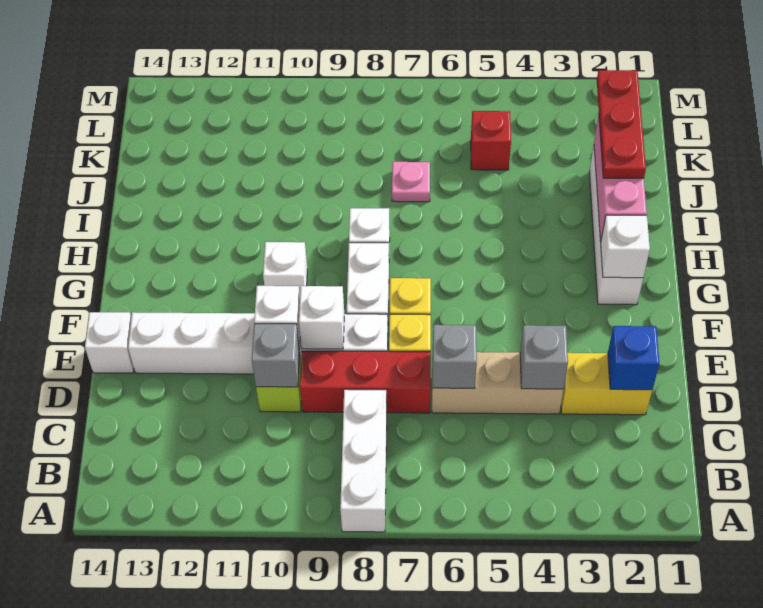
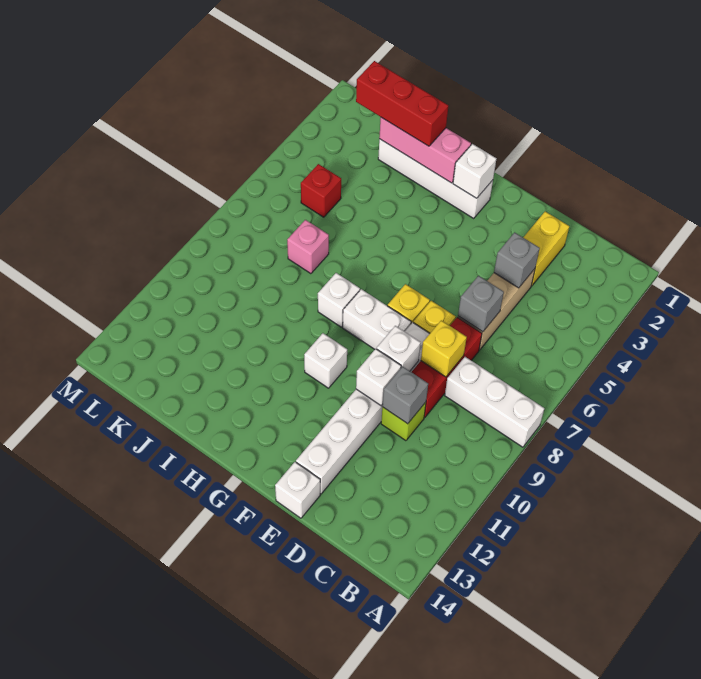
blue 1x1 brick [608,326,659,390] -> none
none -> yellow 1x1 brick [421,320,467,377]
red 1x3 plate [597,70,646,178] -> red 1x3 brick [356,61,448,146]
pink 1x1 plate [392,162,430,202] -> pink 1x1 brick [287,220,329,274]

